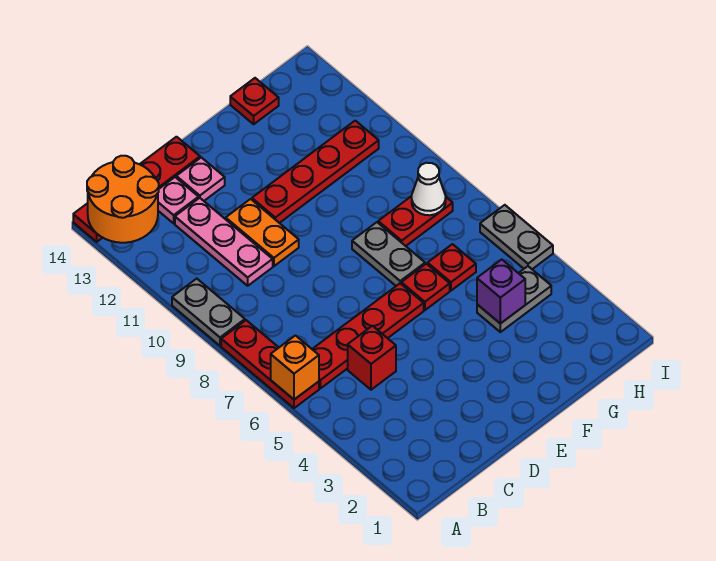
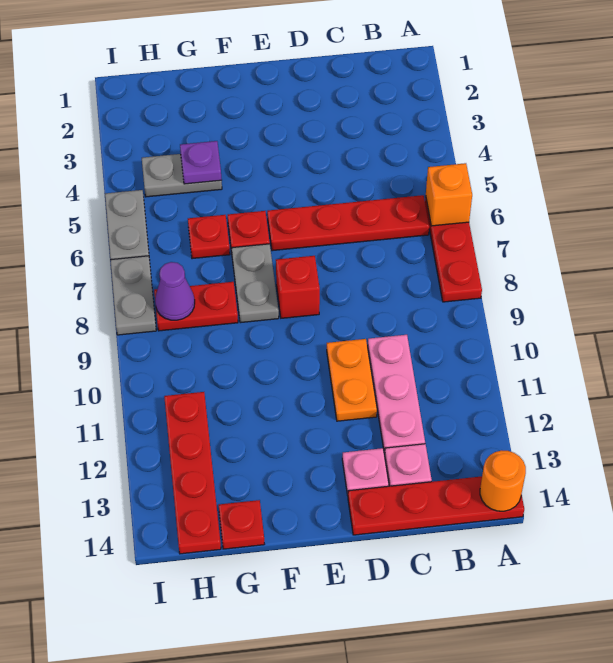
grey 1x2 plate [172,279,245,346] -> grey 1x2 plate moved to [110,256,156,335]
orange 2x2 round brick [87,156,159,243] -> orange 1x1 round brick [480,450,526,511]
red 1x1 brick [348,326,396,390] -> red 1x1 brick moved to [276,256,320,318]
red 1x4 plate [252,121,379,223] -> red 1x4 plate turned to [164,392,221,554]
purple 1x1 brick [477,260,525,324] -> purple 1x1 plate [180,141,222,184]
white 1x1 cone [412,163,446,215] -> purple 1x1 cone [155,262,195,320]

